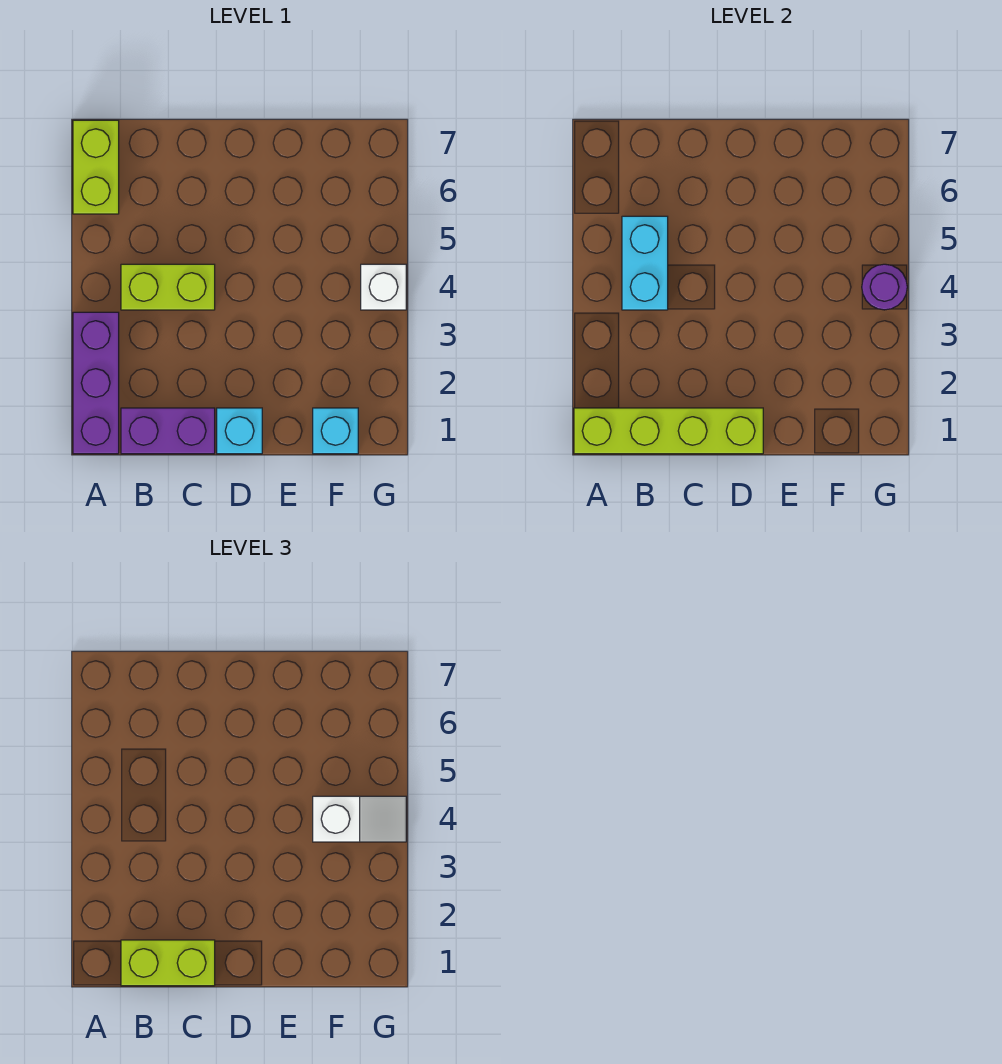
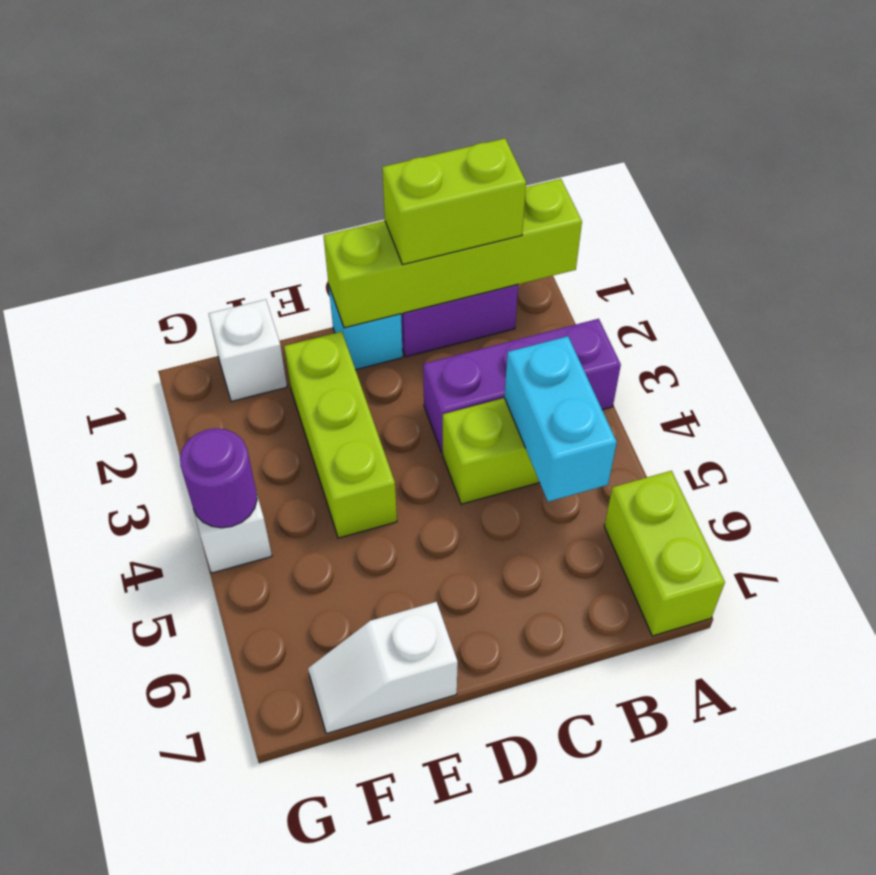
purple 1x3 brick [73,312,119,454] -> purple 1x3 brick turned to [423,319,621,453]
none -> lime 1x3 brick [284,332,397,538]
cyan 1x1 brick [313,408,358,454] -> white 1x1 brick [209,299,287,401]
white 1x2 slope [313,796,406,842] -> white 1x2 slope moved to [308,602,458,734]

